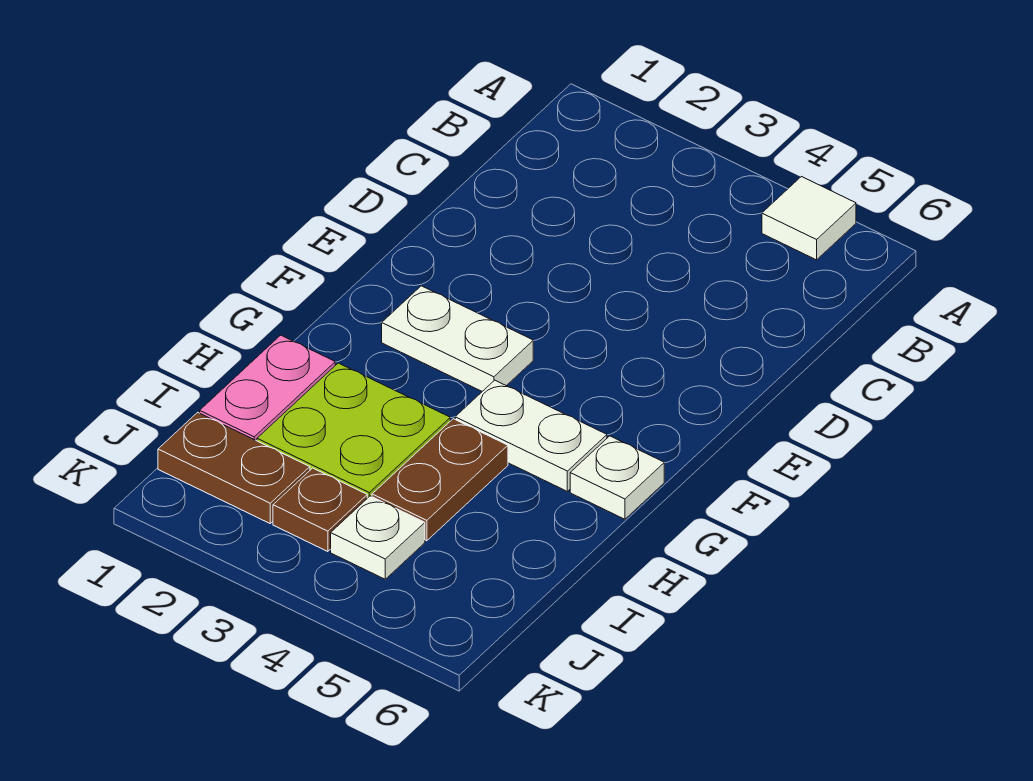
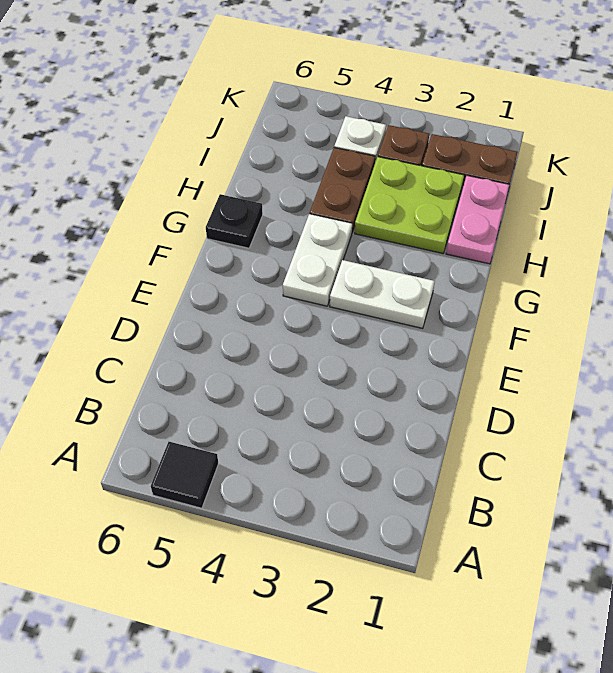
white 1x1 tile [762,177,856,260] -> black 1x1 tile [151,442,218,508]
white 1x2 plate [455,380,607,491] -> white 1x2 plate turned to [283,214,352,306]
white 1x1 plate [570,436,664,519] -> black 1x1 plate [206,194,263,248]

